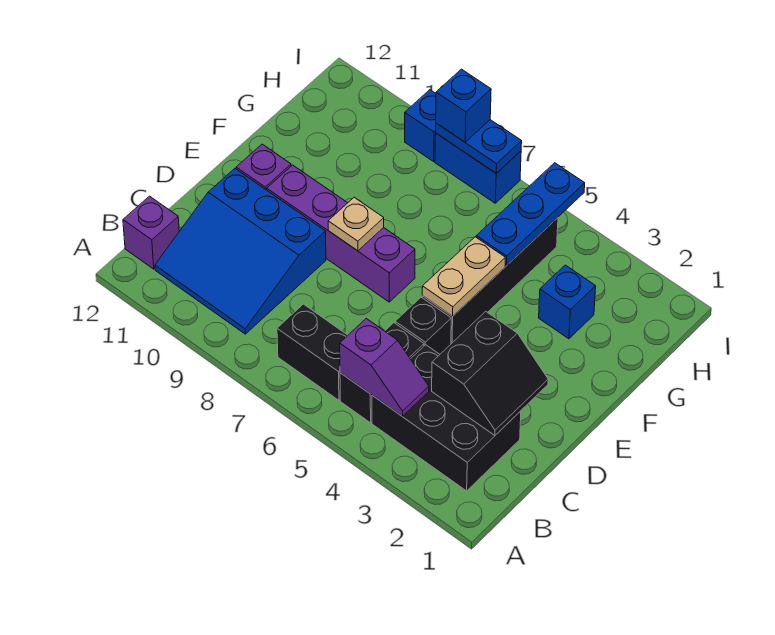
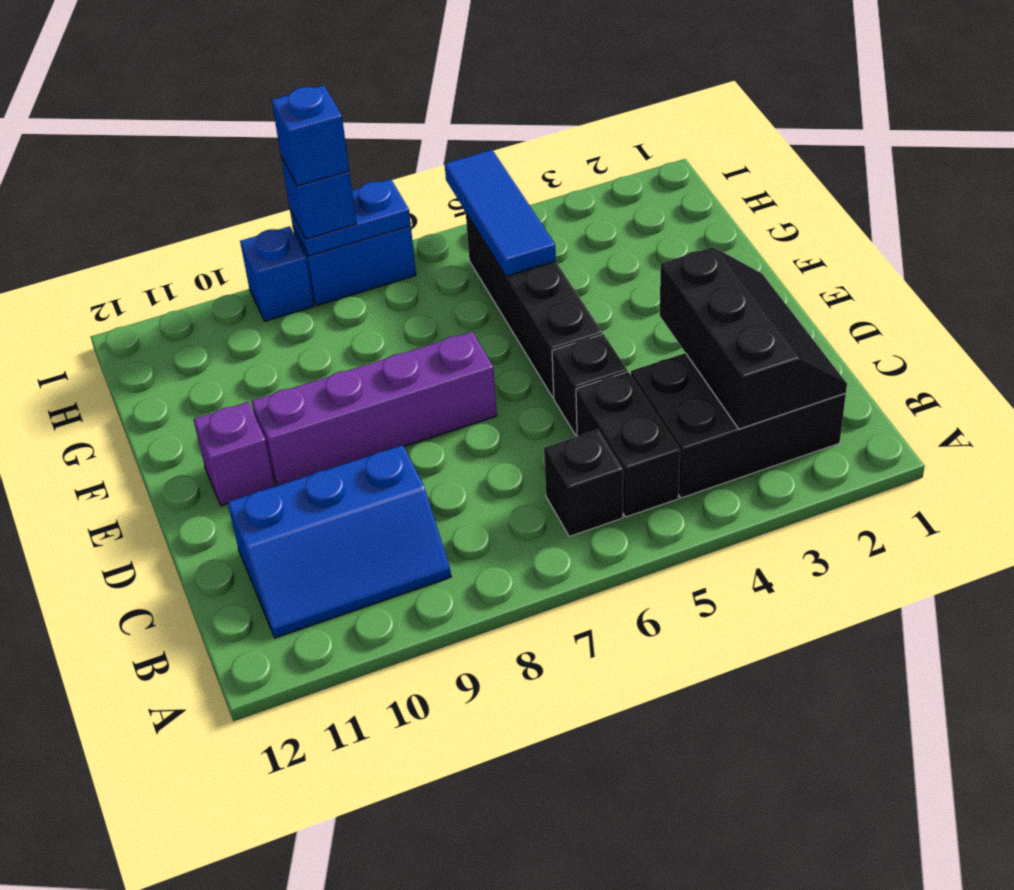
purple 1x2 slope [340,318,429,417] -> none
black 1x2 brick [277,304,348,400] -> black 1x1 brick [544,430,623,537]
blue 3x3 slope [155,169,326,334] -> blue 2x3 slope [228,445,451,638]
purple 1x1 brick [123,196,179,269] -> none
black 2x2 slope [432,311,548,435] -> black 2x3 slope [660,247,847,429]
tan 1x2 plate [422,237,505,316] -> none
tan 1x1 plate [328,197,384,251] -> none
blue 1x1 brick [539,265,596,339] -> blue 1x1 brick moved to [272,85,349,186]
blue 1x3 plate [476,163,585,266] -> blue 1x3 tile [445,150,556,276]

